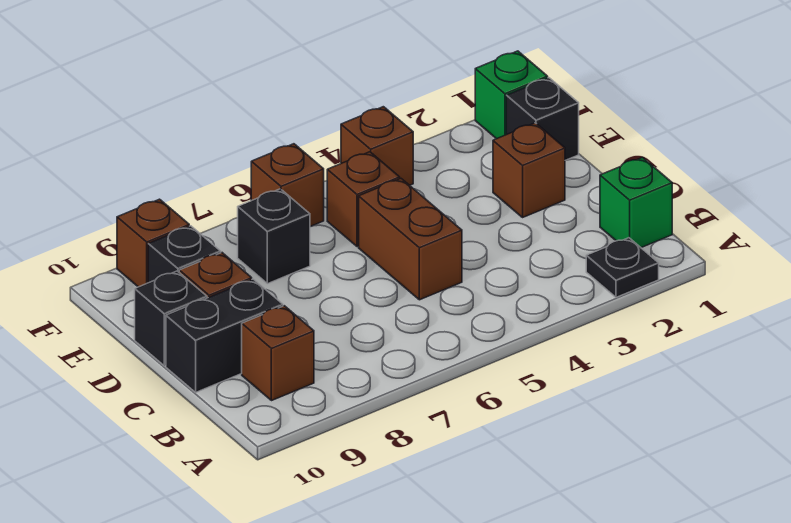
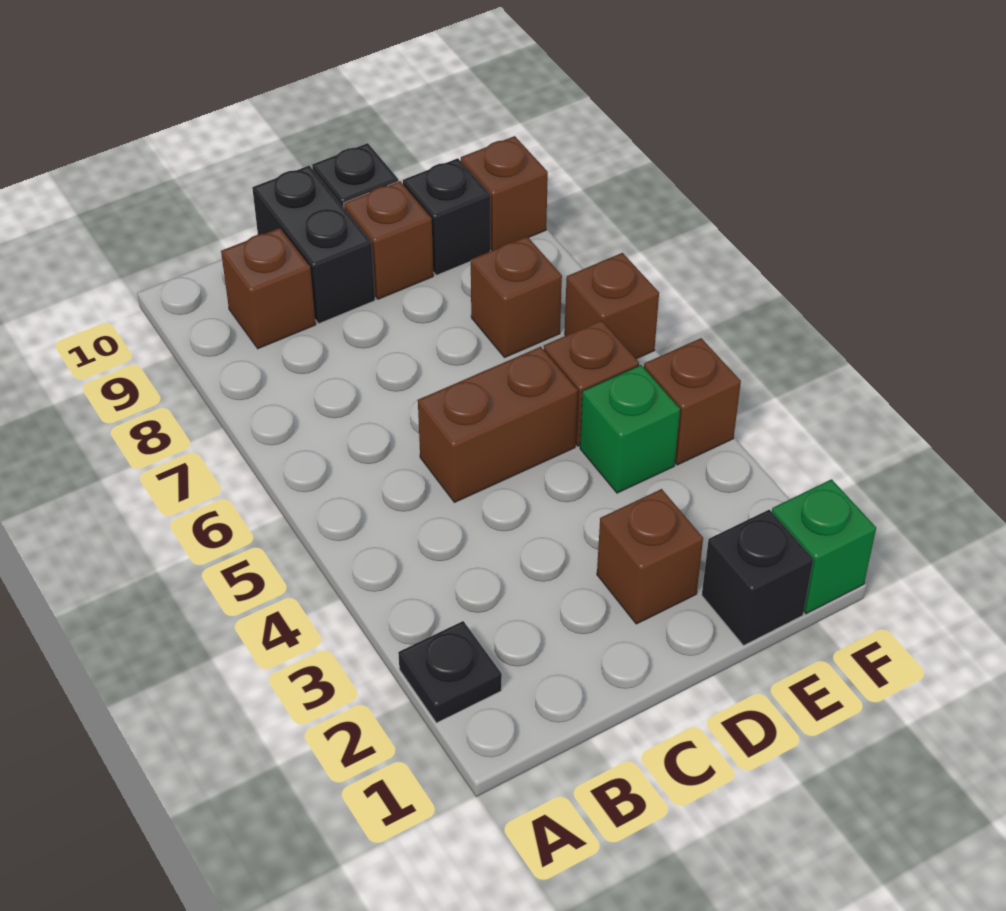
green 1x1 brick [600,158,672,248] -> green 1x1 brick moved to [580,365,680,493]
black 1x1 brick [238,189,310,284] -> brown 1x1 brick [471,236,562,358]

